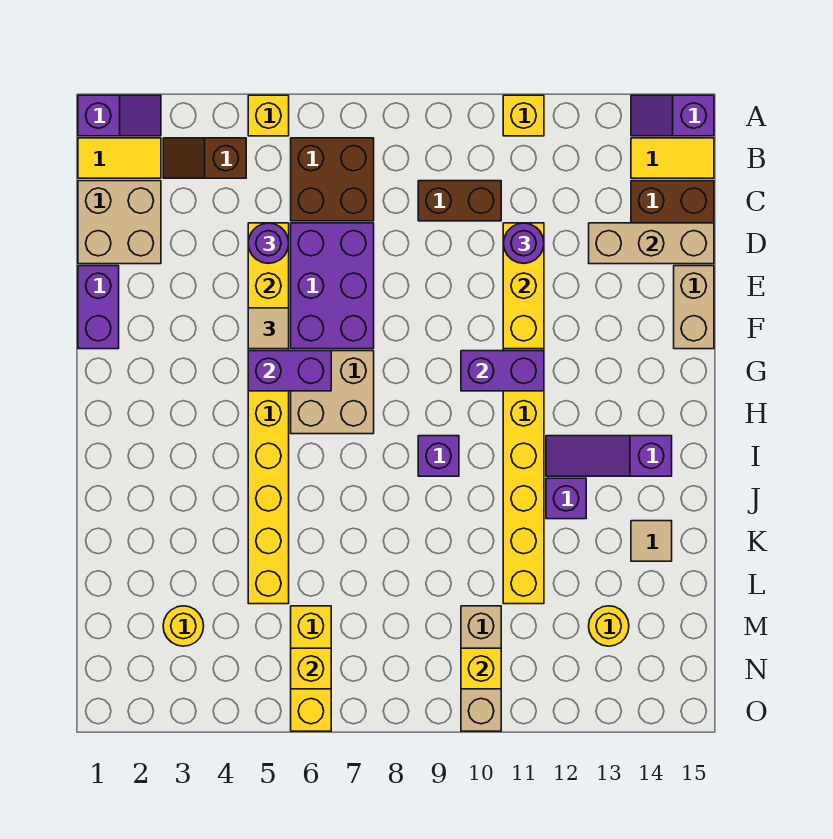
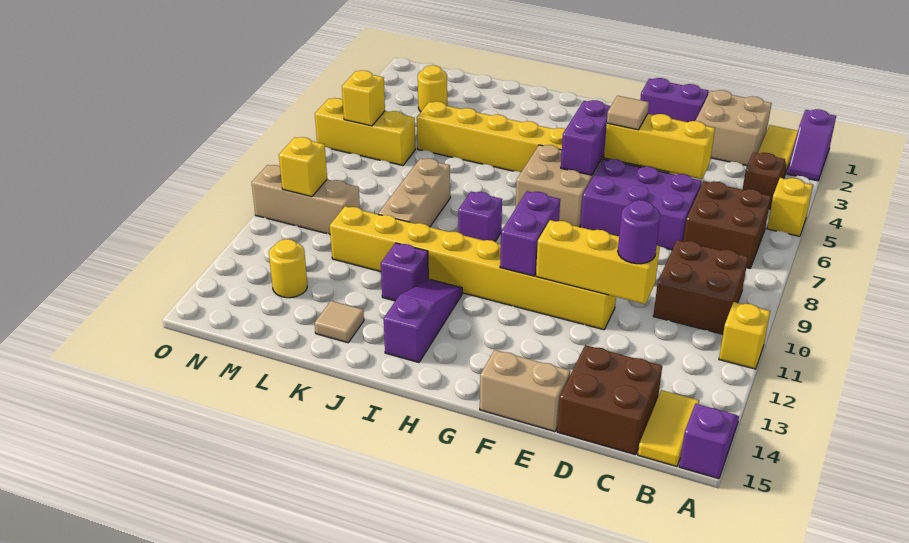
brown 1x2 brick [418,181,501,221] -> brown 2x2 brick [653,240,748,334]
purple 1x1 round brick [248,223,289,263] -> none
tan 1x3 brick [589,223,714,264] -> tan 1x3 brick moved to [378,158,450,227]

